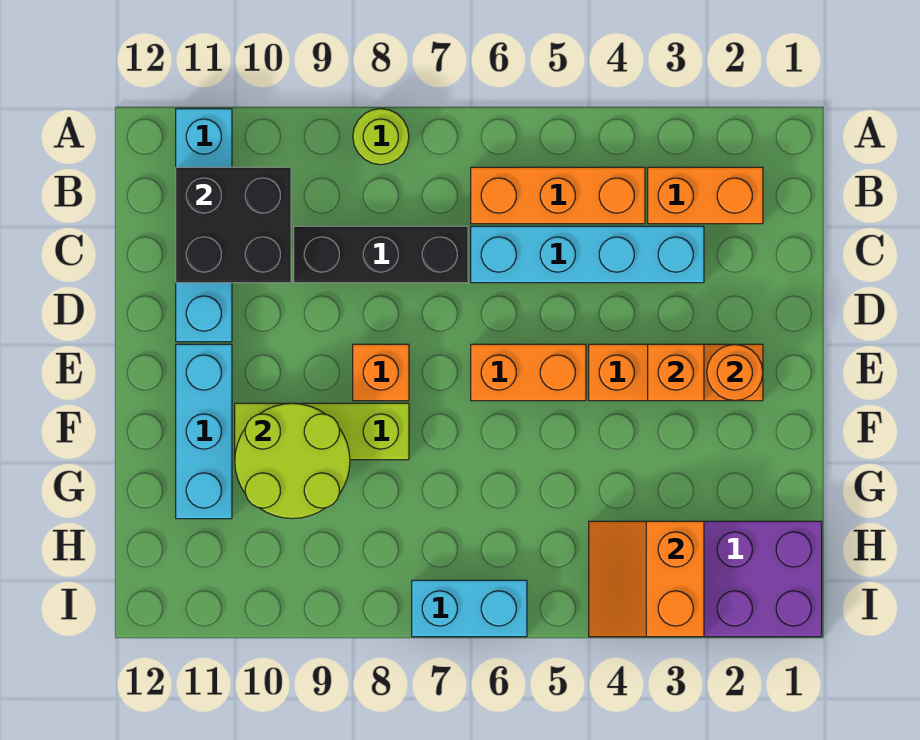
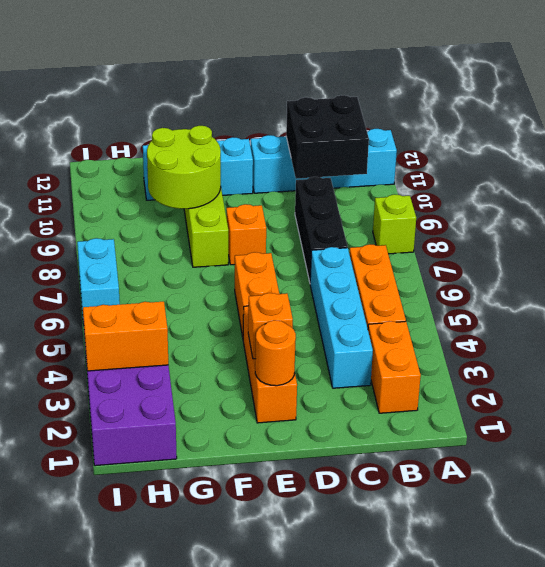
lime 1x1 round brick [353,109,409,165] -> lime 1x1 brick [373,194,416,254]

